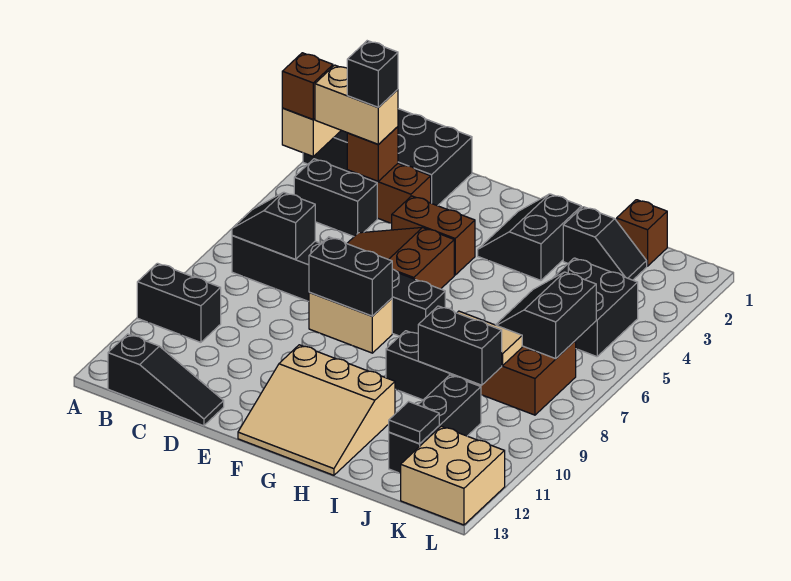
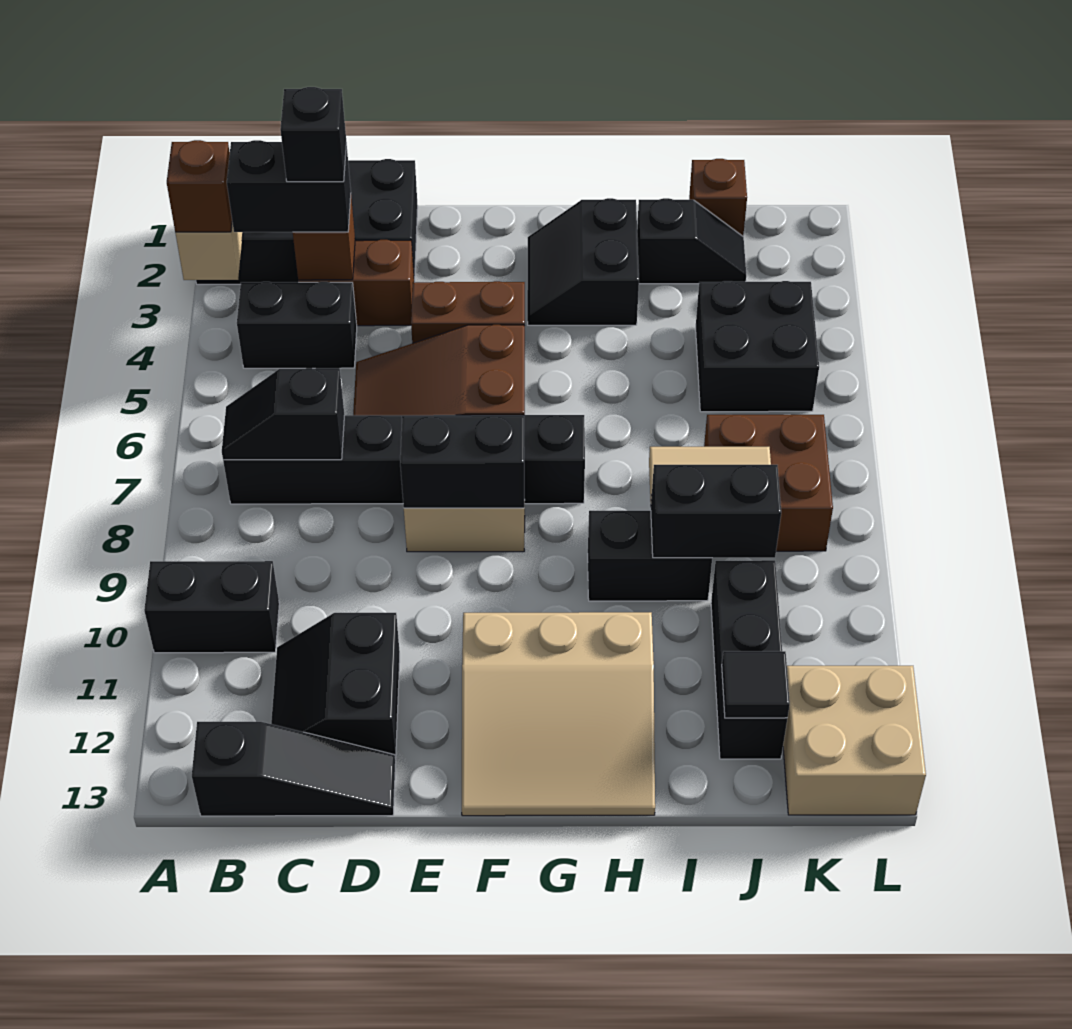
tan 1x2 brick [315,65,398,144] -> black 1x2 brick [227,140,351,232]
black 2x2 slope [496,272,596,359] -> black 2x2 slope moved to [271,613,400,759]

